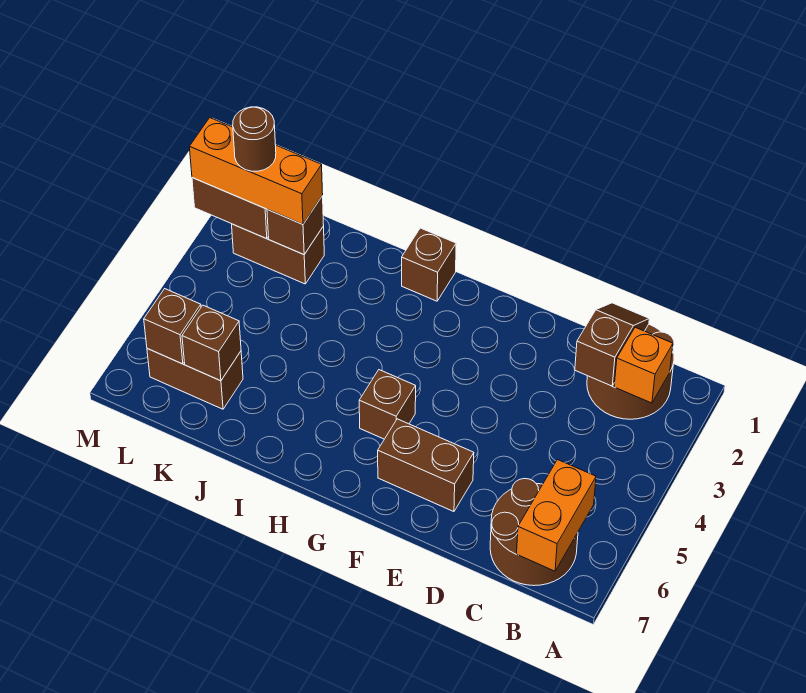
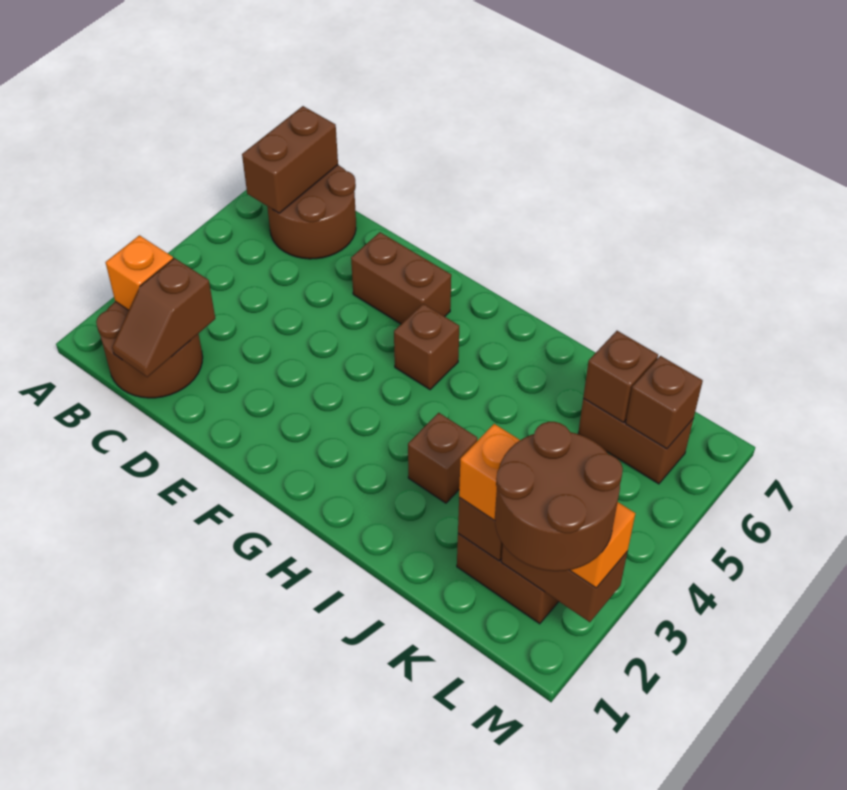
orange 1x2 brick [517,460,596,571] -> brown 1x2 brick [242,106,338,213]
brown 1x1 brick [402,228,456,301] -> brown 1x1 brick moved to [408,413,477,503]
brown 1x1 round brick [233,107,276,171] -> brown 2x2 round brick [495,422,623,571]

